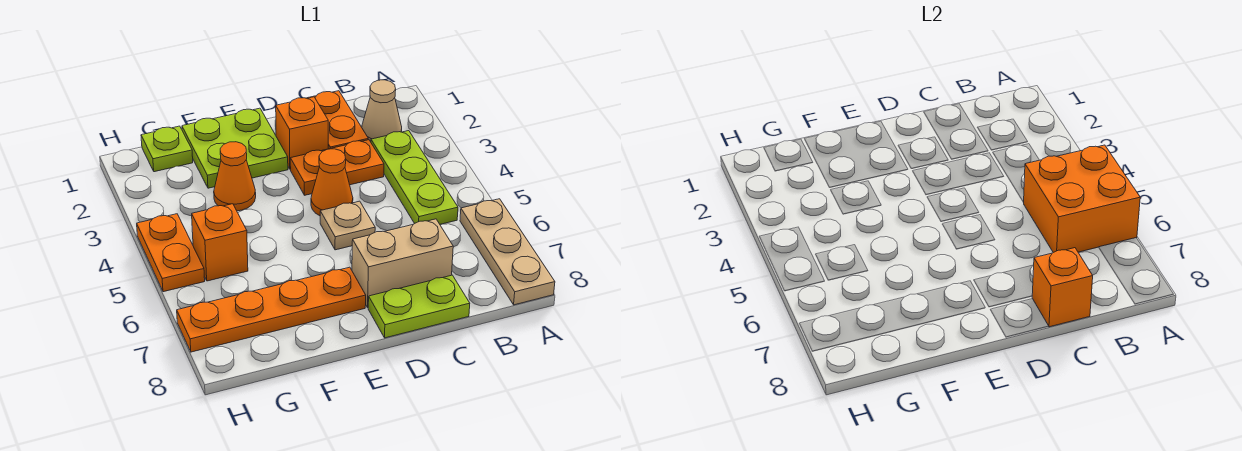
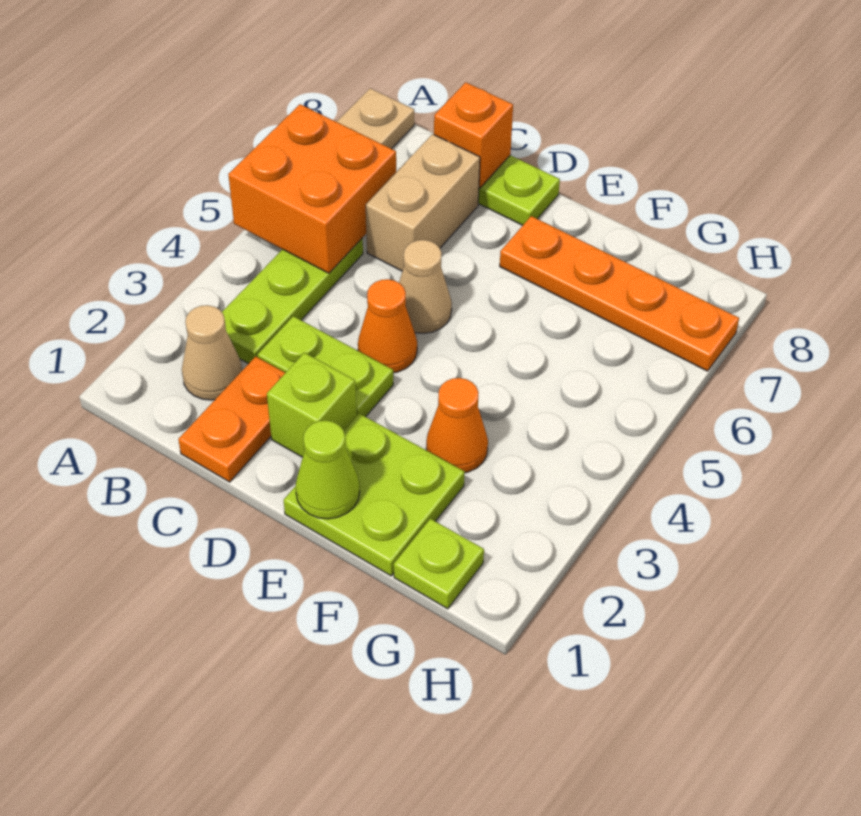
orange 1x2 plate [290,140,384,195] -> lime 1x2 plate [258,316,393,417]
tan 1x2 brick [352,219,453,307] -> tan 1x2 brick turned to [366,134,480,271]
orange 1x1 brick [276,97,328,169] -> lime 1x1 brick [267,353,357,457]
tan 1x1 plate [320,201,375,250] -> tan 1x1 cone [399,240,452,334]
none -> lime 1x1 cone [295,421,360,519]
orange 1x1 brick [192,204,248,281] -> none
orange 1x2 plate [137,214,205,292] -> none

